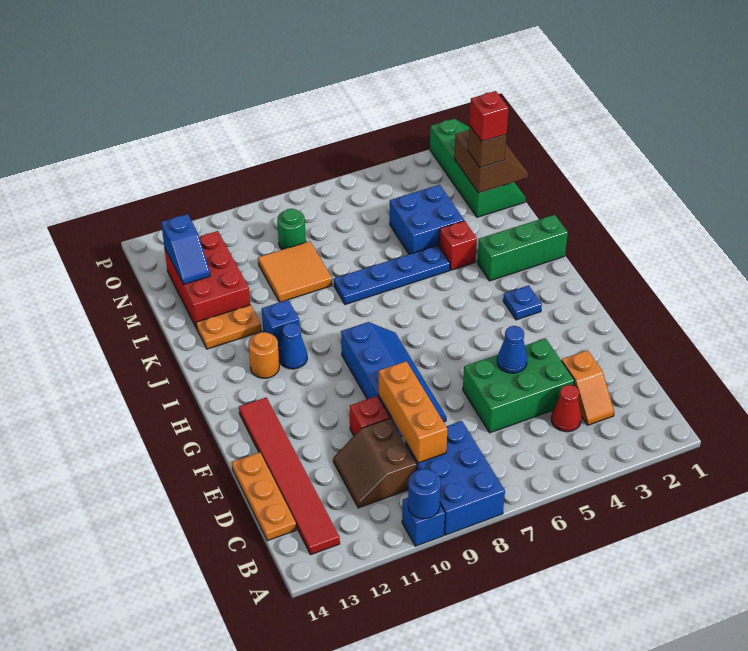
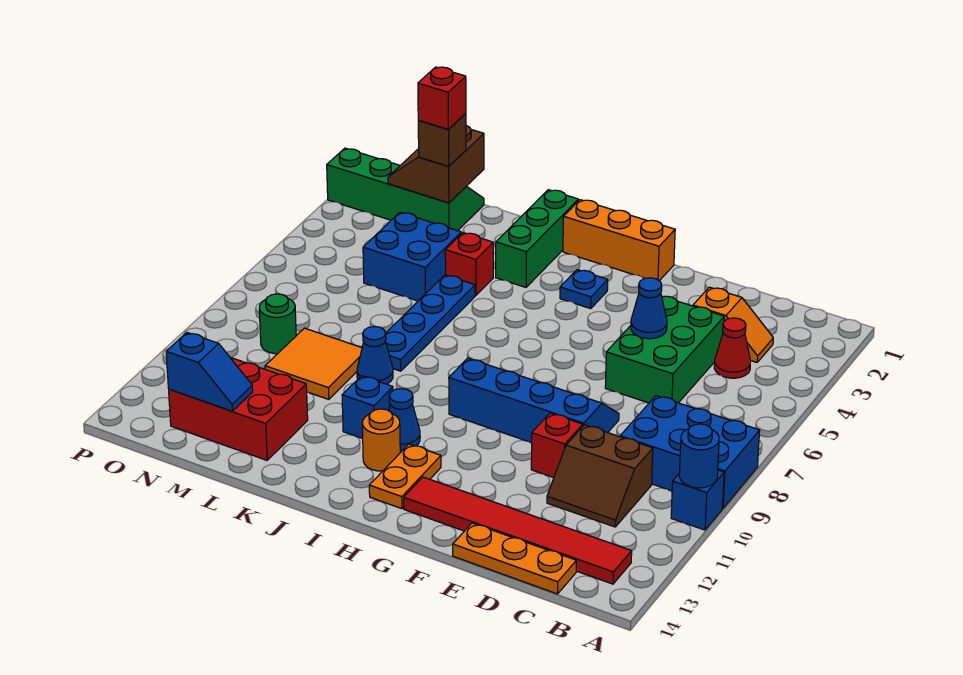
orange 1x3 brick [379,361,448,463] -> orange 1x3 brick moved to [563,200,675,281]
none -> blue 1x1 cone [357,327,393,384]
orange 1x2 plate [196,305,261,349] -> orange 1x2 plate moved to [369,444,441,509]
brown 2x2 slope [454,130,528,193] -> brown 2x2 slope turned to [388,126,484,203]

